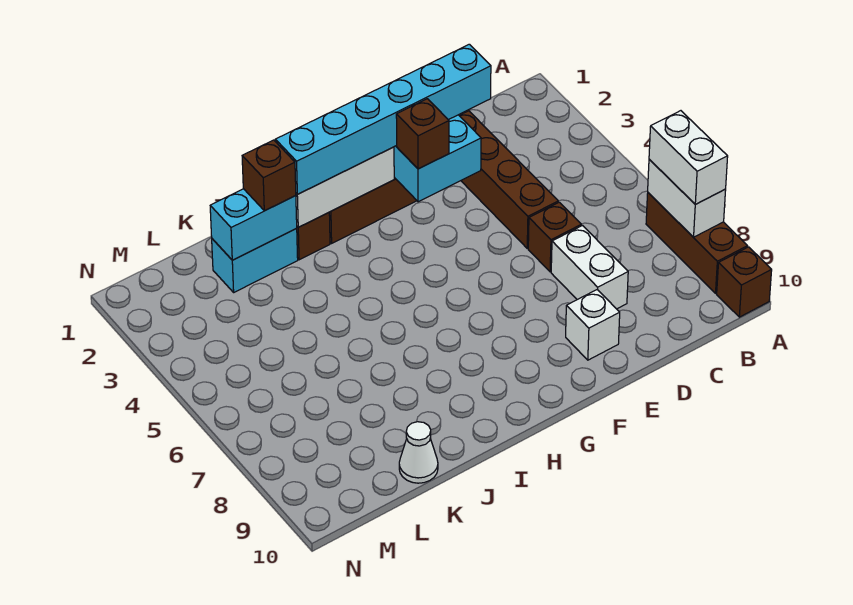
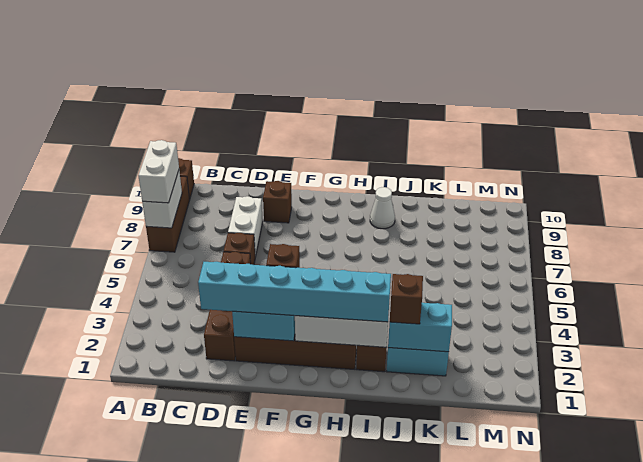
white 1x1 brick [566,290,620,360] -> brown 1x1 brick [263,181,292,223]
white 1x1 cone [399,422,438,483] -> white 1x1 cone moved to [370,187,395,229]

